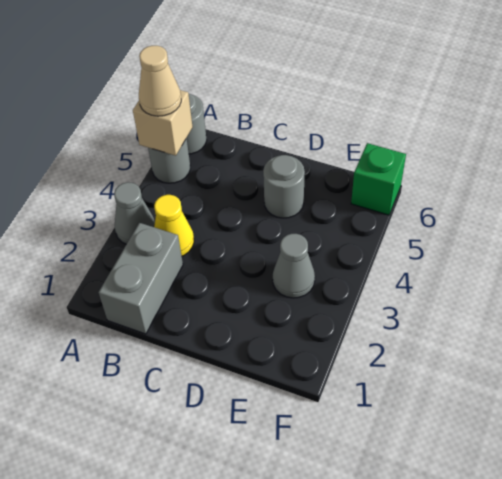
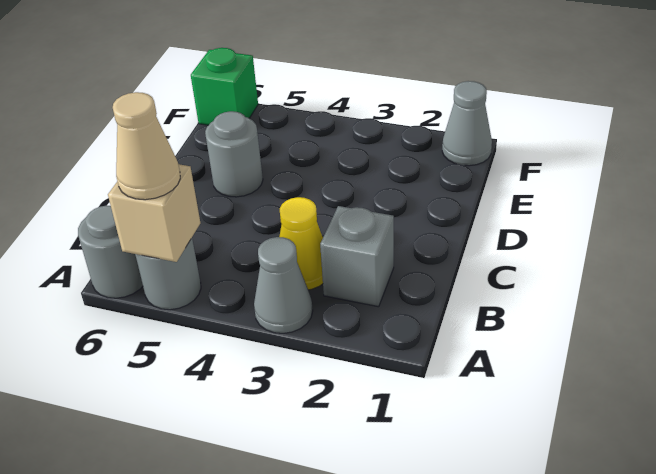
grey 1x2 brick [99,223,183,334] -> grey 1x1 brick [320,206,394,307]
grey 1x1 cone [273,234,315,298] -> grey 1x1 cone moved to [442,81,492,166]

